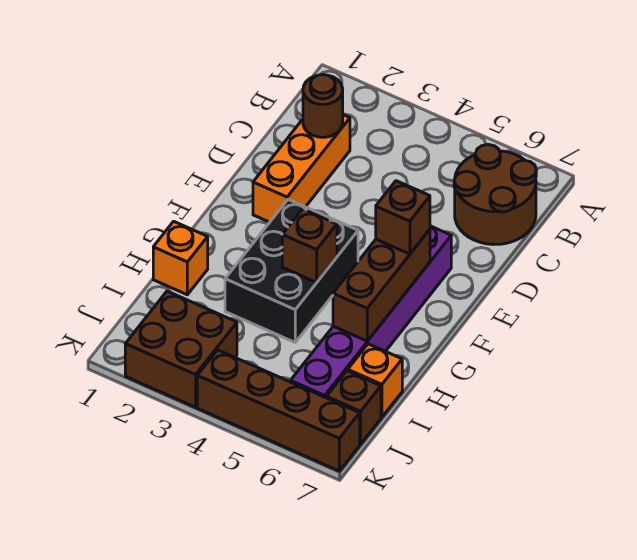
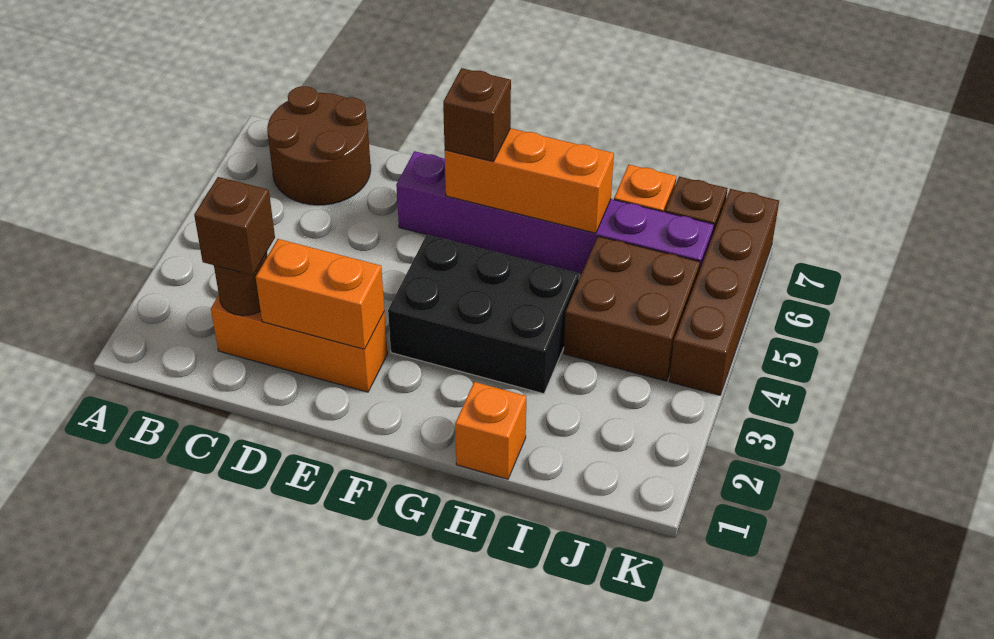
none -> orange 1x2 brick [256,239,384,349]
brown 1x3 brick [333,229,430,341] -> orange 1x3 brick [445,128,614,233]
brown 1x1 brick [282,209,337,282] -> brown 1x1 brick moved to [194,177,275,275]
brown 2x2 brick [125,291,237,407] -> brown 2x2 brick moved to [564,236,700,381]

